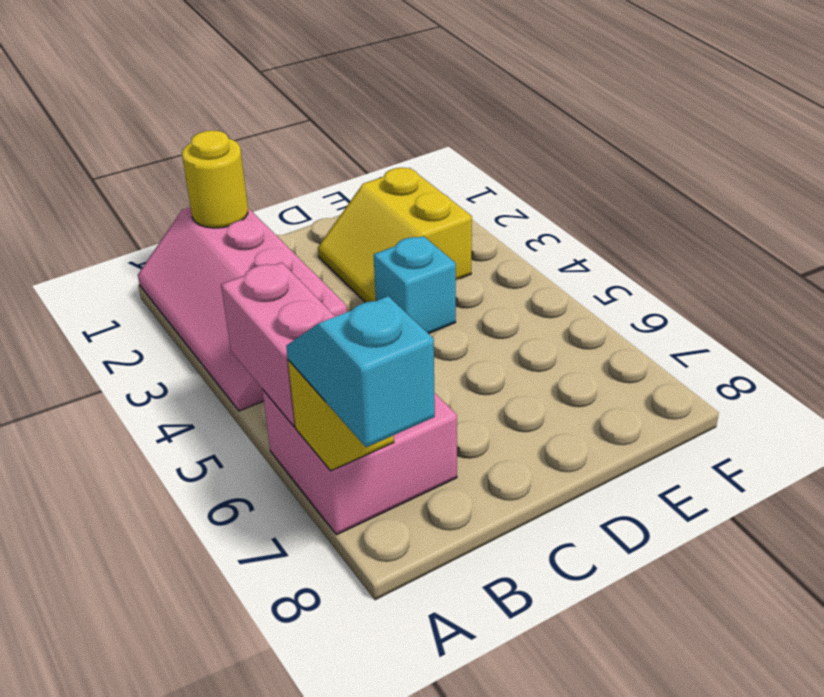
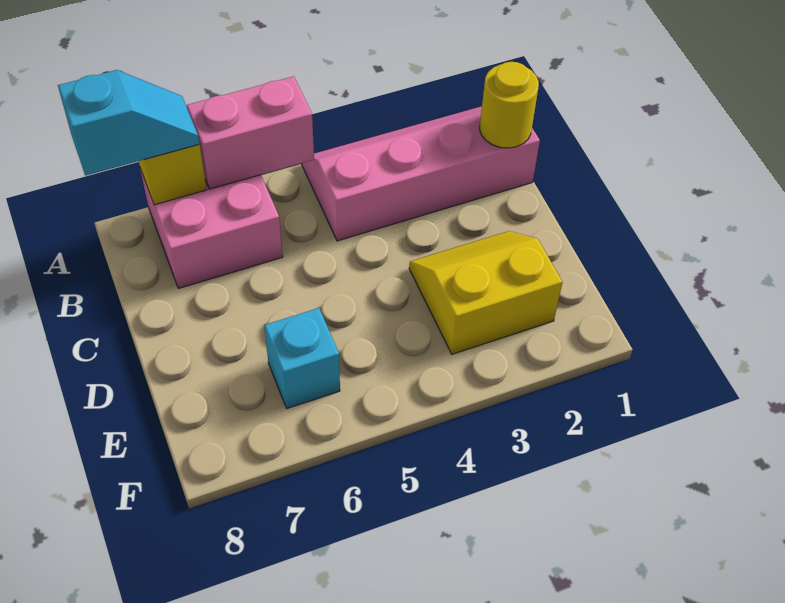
cyan 1x1 brick [374,236,456,334] -> cyan 1x1 brick moved to [264,308,340,408]

